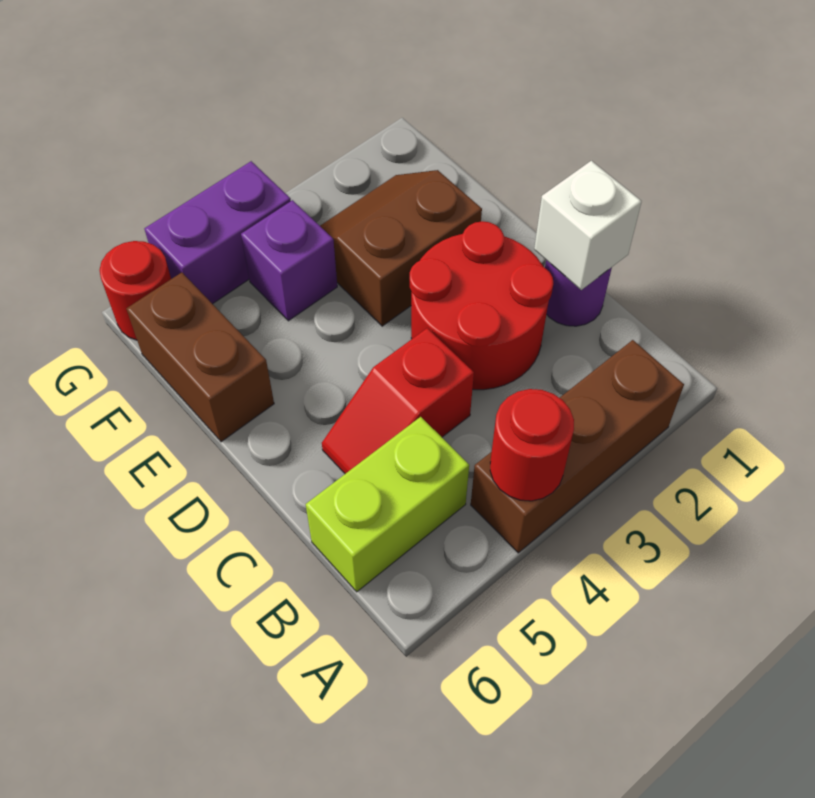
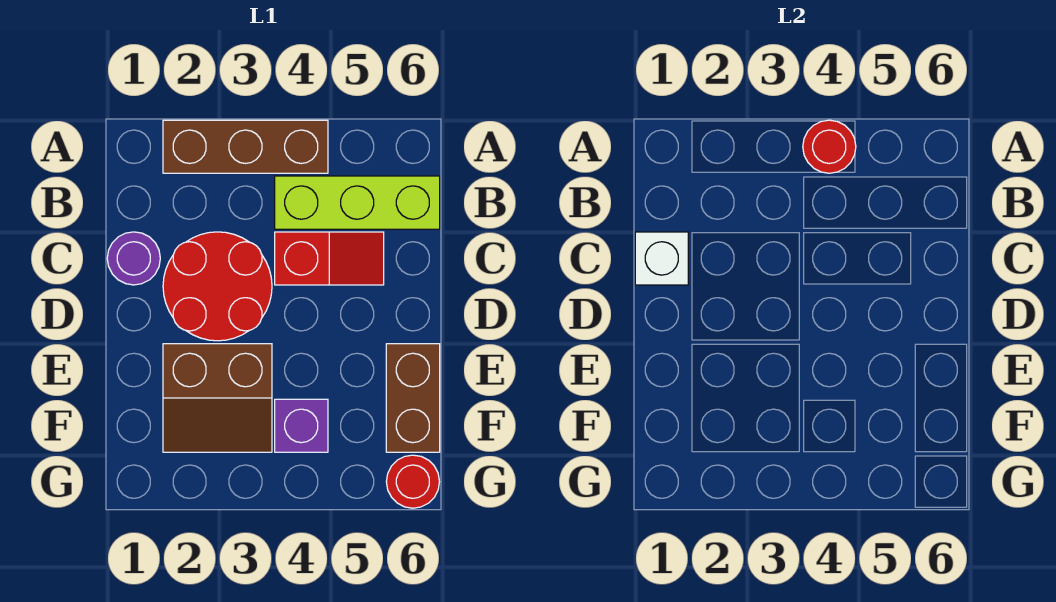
lime 1x2 brick [306,417,469,592] -> lime 1x3 brick [275,176,440,229]
purple 1x2 brick [144,161,291,304] -> none

